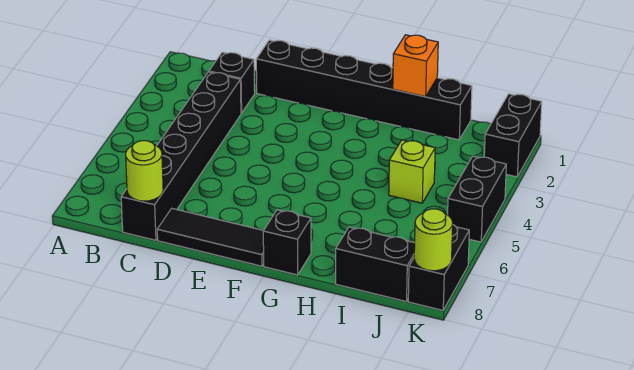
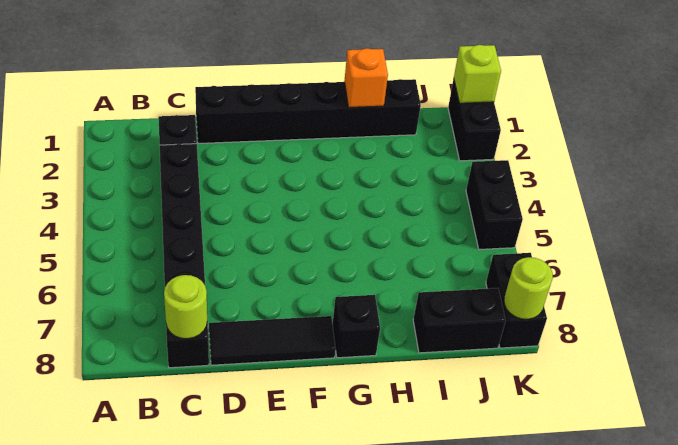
lime 1x1 brick [389,140,435,203] -> lime 1x1 brick moved to [454,45,501,103]

